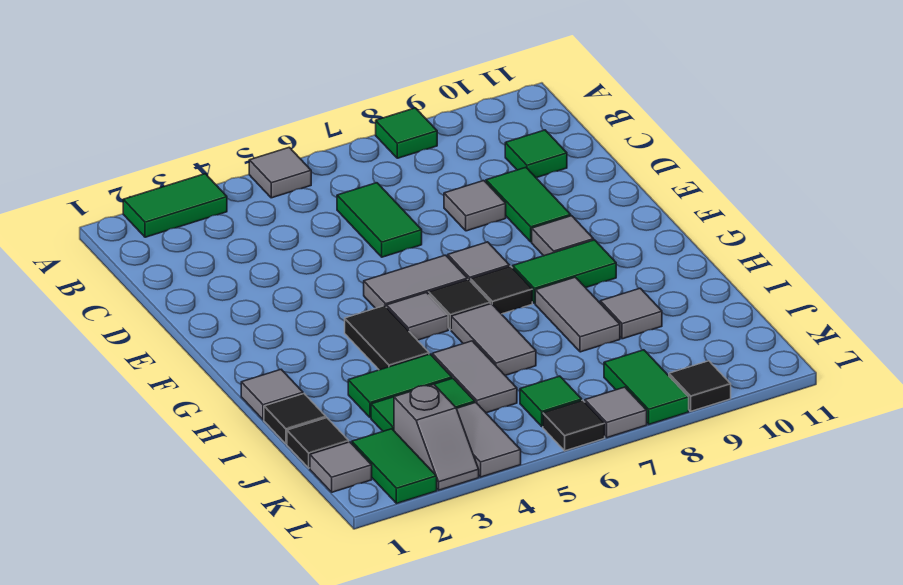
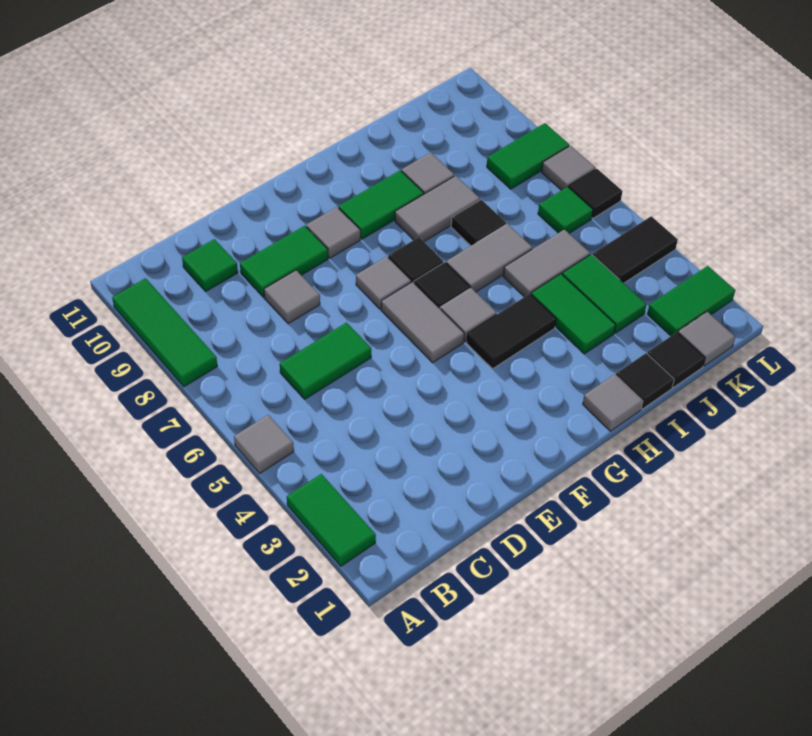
green 1x1 tile [376,108,437,158] -> green 1x3 tile [112,278,217,387]
green 1x2 tile [513,240,616,304] -> green 1x2 tile turned to [339,171,424,239]
grey 1x2 slope [394,384,479,490] -> none
grey 1x2 tile [457,403,521,477] -> black 1x2 tile [593,216,678,283]
black 1x1 tile [669,361,731,411] -> black 1x1 tile moved to [451,200,506,246]

